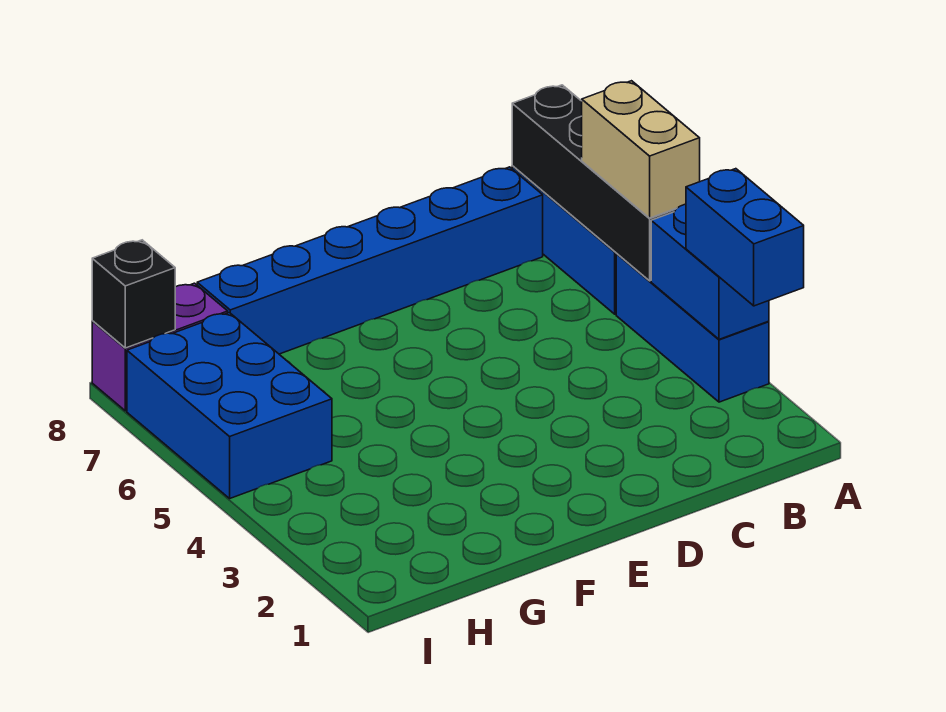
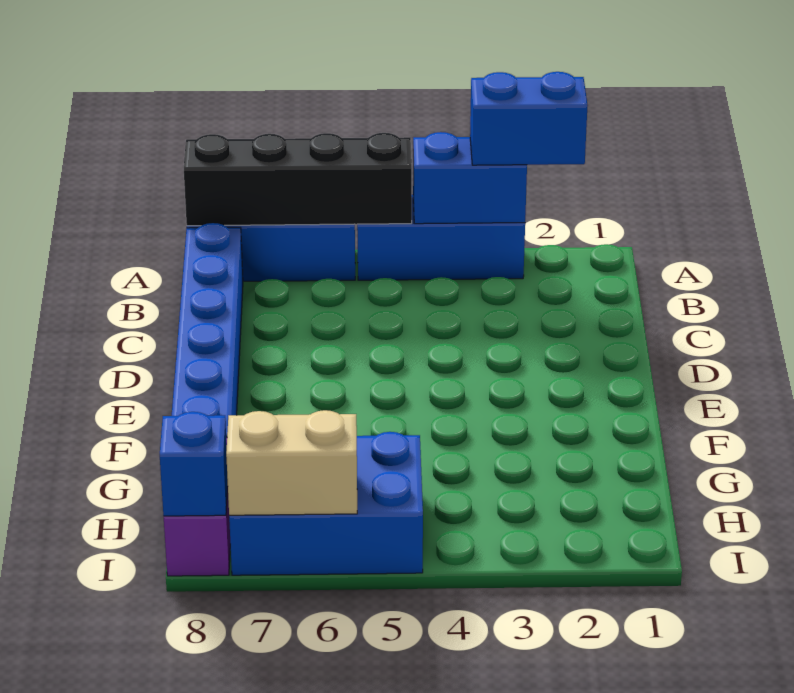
tan 1x2 brick [582,81,700,218] -> tan 1x2 brick moved to [226,410,357,515]
black 1x1 brick [92,240,175,348] -> blue 1x1 brick [160,412,228,516]

